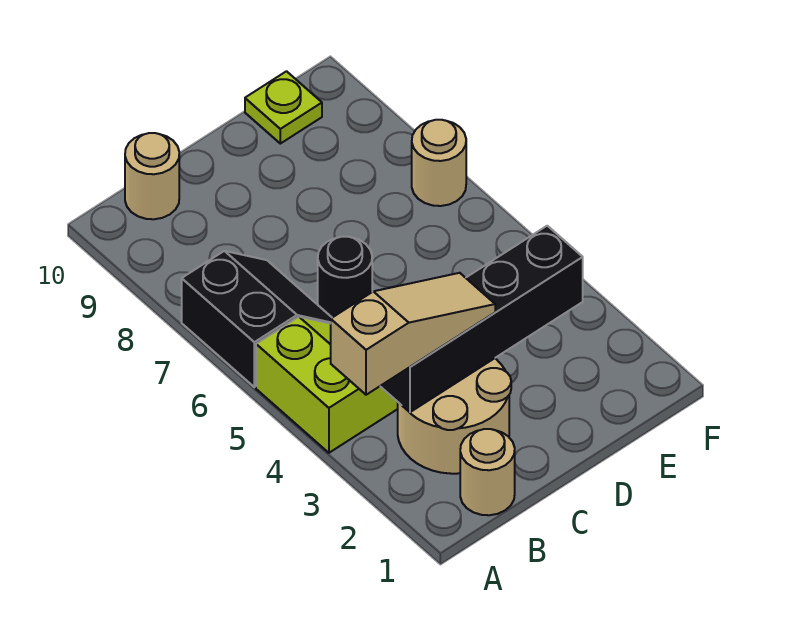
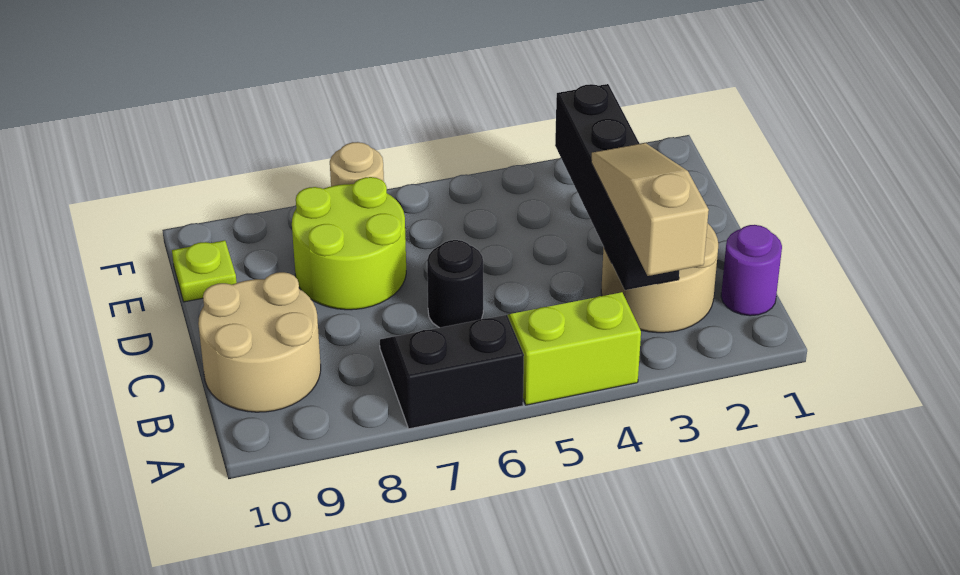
tan 1x1 round brick [460,429,515,515] -> purple 1x1 round brick [721,225,782,316]
tan 1x1 round brick [125,133,179,219] -> tan 2x2 round brick [198,272,321,412]
none -> lime 2x2 round brick [292,177,406,310]

